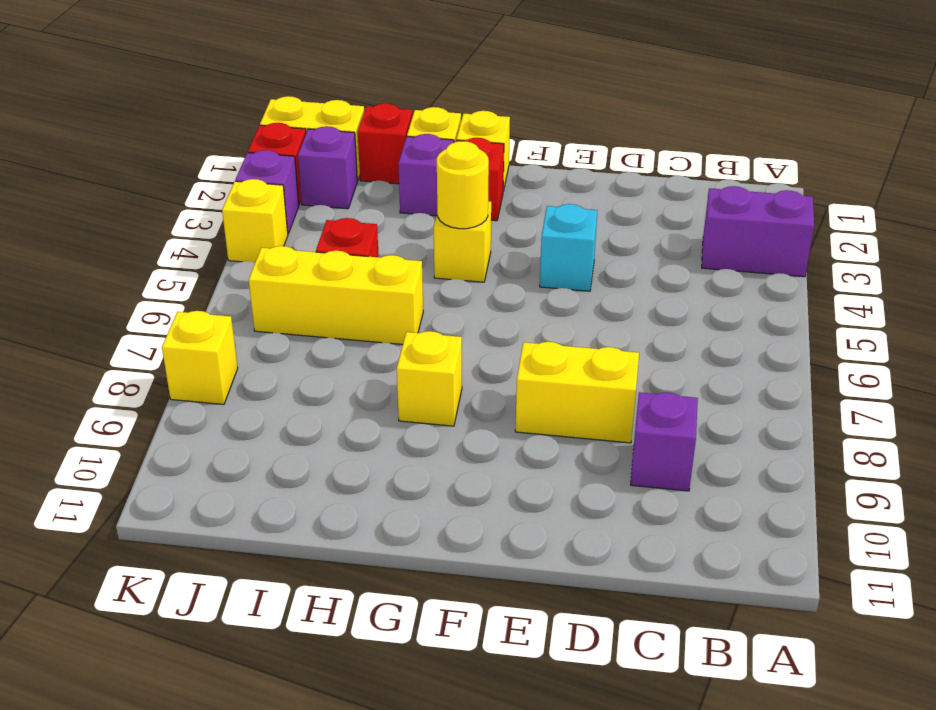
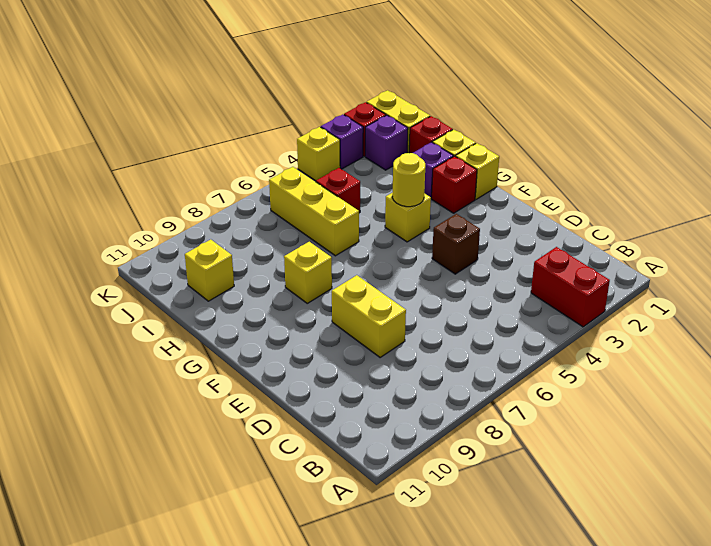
purple 1x2 brick [702,186,814,277] -> red 1x2 brick [531,247,610,327]
purple 1x1 brick [631,392,698,491] -> none
cyan 1x1 brick [540,204,597,291] -> brown 1x1 brick [432,214,480,274]
yellow 1x1 brick [162,311,238,404] -> yellow 1x1 brick moved to [185,240,234,301]

